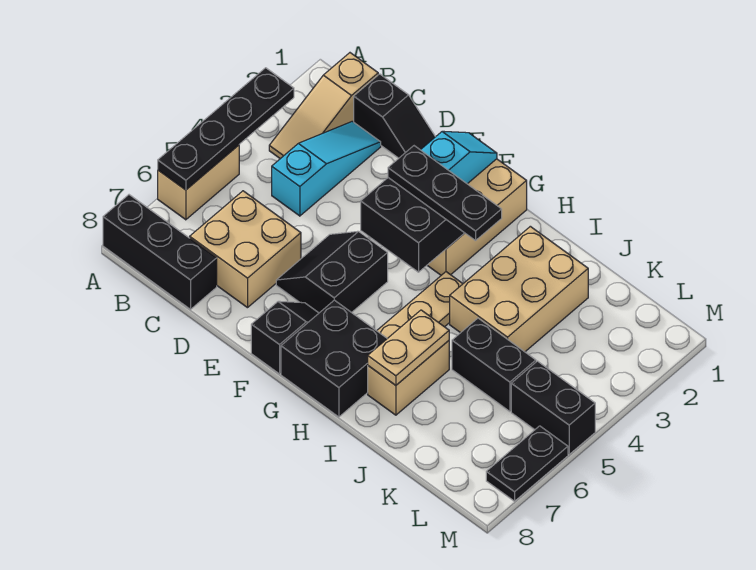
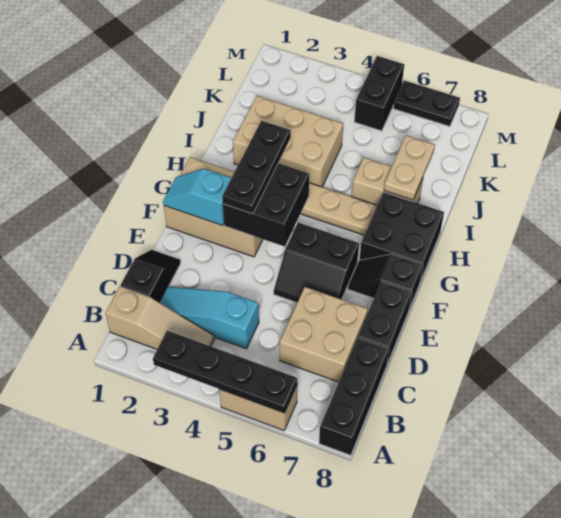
tan 1x2 plate [368,310,449,385] -> tan 1x2 plate turned to [384,135,435,200]
black 1x2 brick [452,318,536,411] -> black 1x2 brick moved to [358,281,412,364]

